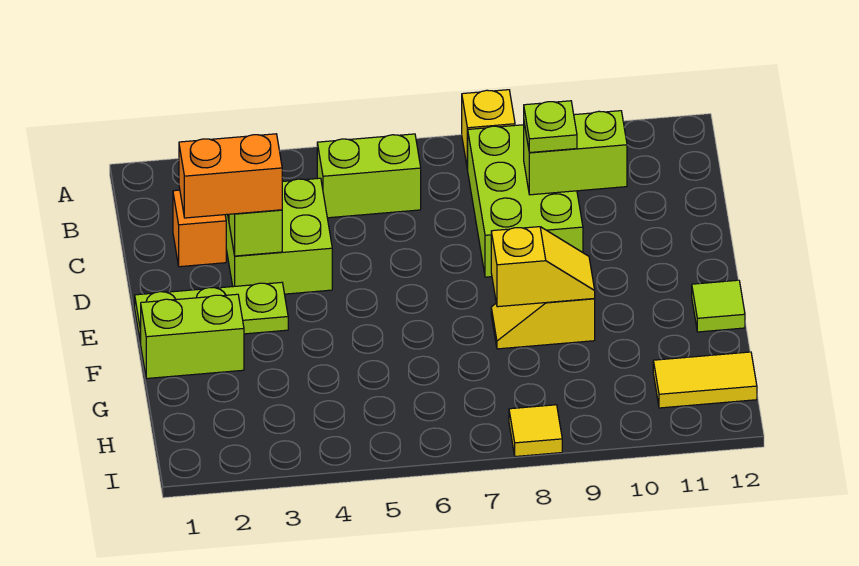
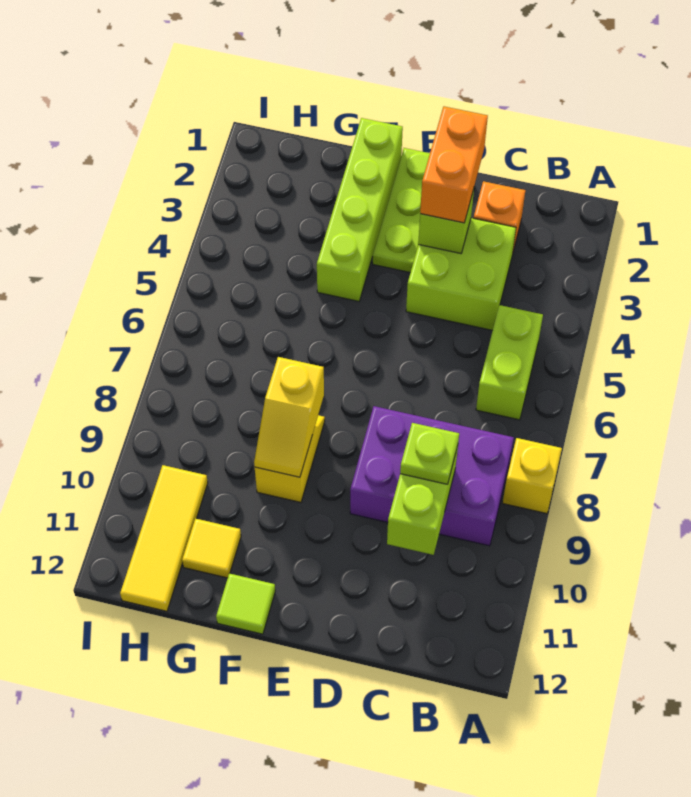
lime 2x3 brick [468,125,583,277] -> purple 2x3 brick [350,406,514,546]
lime 1x2 brick [141,294,244,379] -> lime 1x4 brick [317,118,403,301]
yellow 1x2 tile [653,352,757,408] -> yellow 1x3 tile [120,465,208,611]
yellow 1x1 tile [509,405,562,456] -> yellow 1x1 tile moved to [182,519,241,578]

